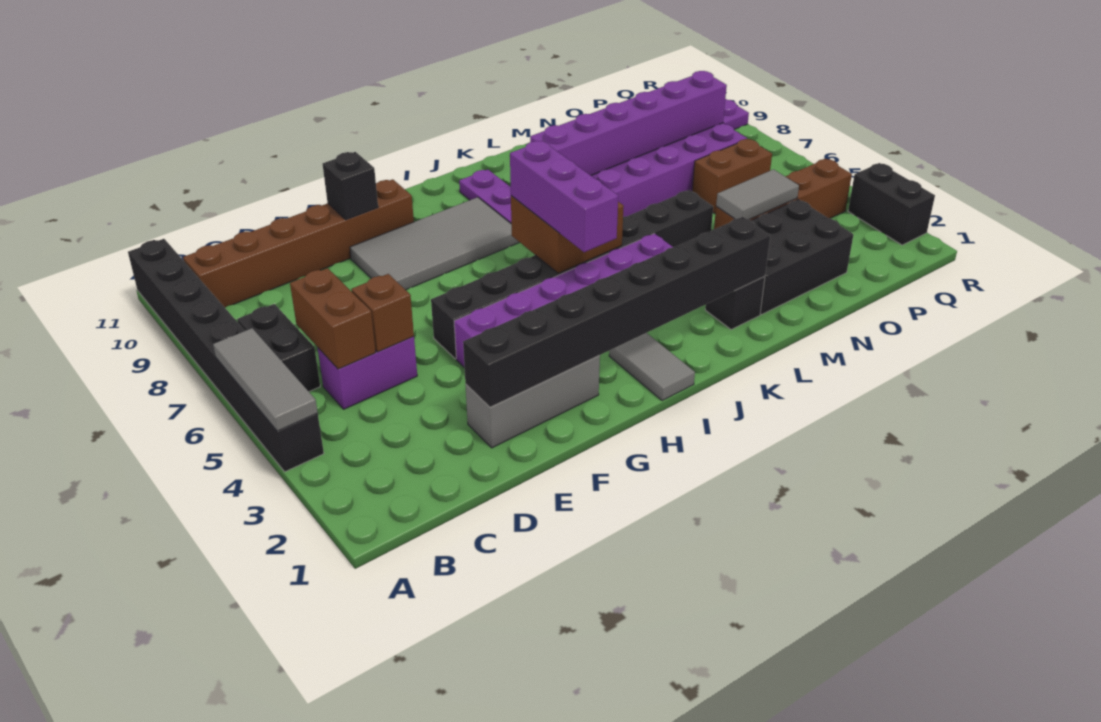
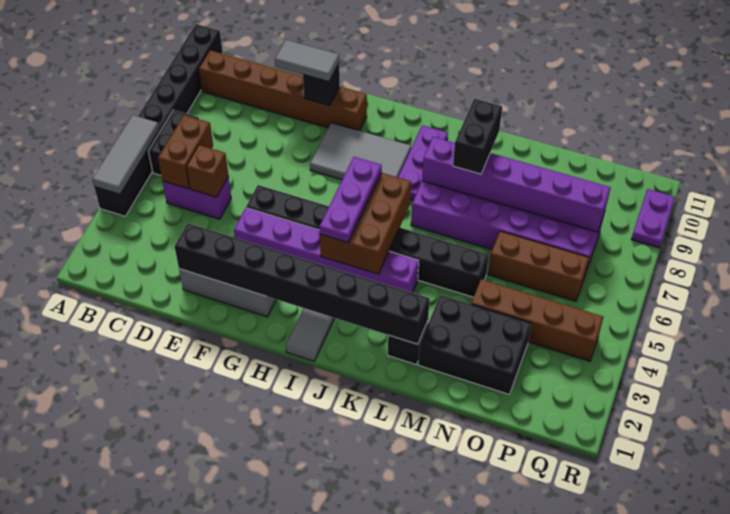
grey 2x4 tile [350,197,520,290] -> grey 2x3 tile [310,123,411,180]
purple 1x3 brick [510,141,618,252] -> purple 1x3 plate [319,157,382,242]
brown 2x2 brick [511,196,624,274] -> brown 2x3 brick [320,173,411,274]
grey 1x2 tile [716,169,799,220] -> grey 1x2 tile moved to [275,40,339,82]
brown 1x2 brick [692,139,772,213] -> brown 1x3 brick [488,231,589,301]
black 1x2 brick [848,163,935,245] -> black 1x2 brick moved to [453,99,502,174]

